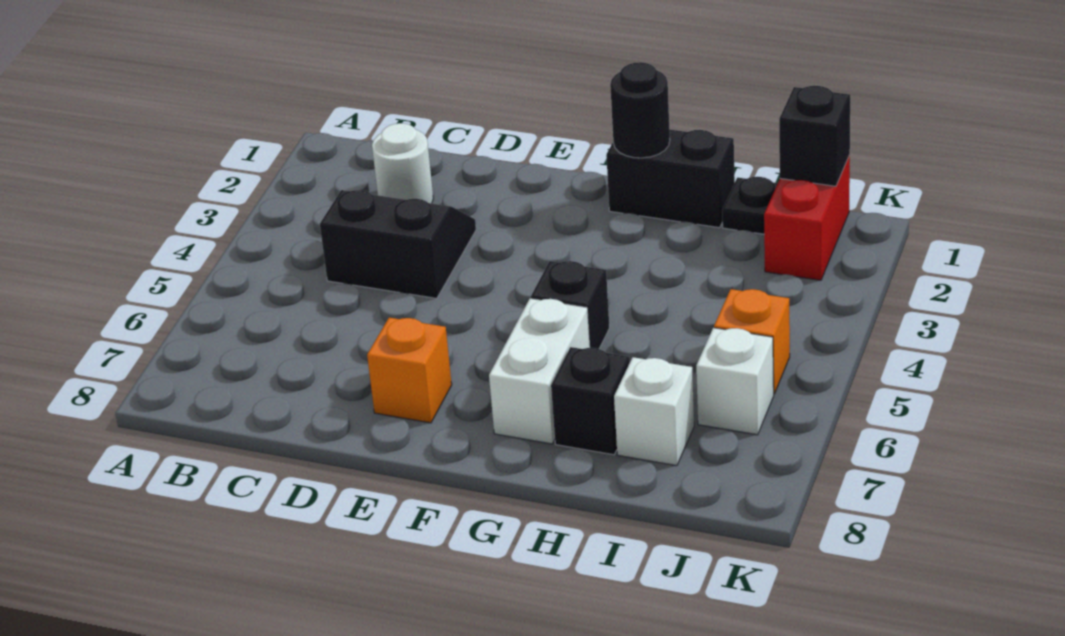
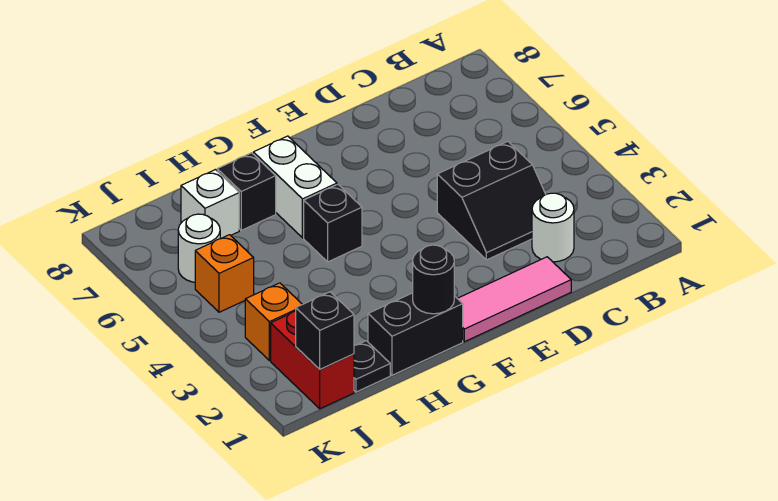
none -> pink 1x3 tile [457,257,571,342]
orange 1x1 brick [367,318,452,423] -> orange 1x1 brick moved to [245,283,302,361]
white 1x1 brick [696,328,774,435] -> white 1x1 round brick [178,214,220,282]

